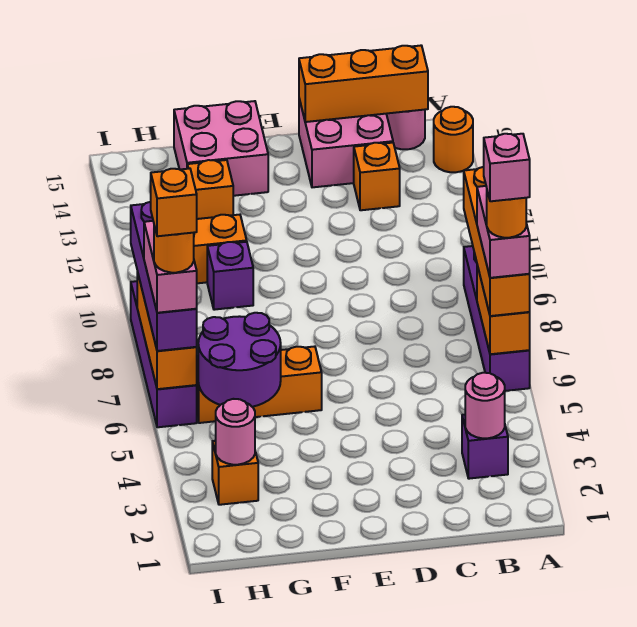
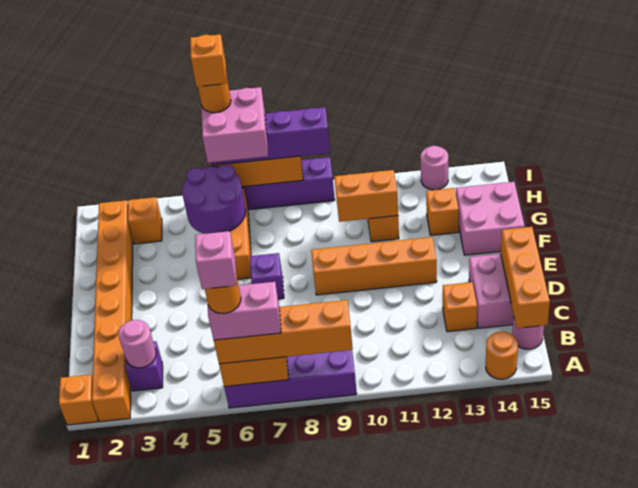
none -> orange 1x1 brick [59,375,98,425]
none -> orange 1x8 brick [92,200,133,422]
none -> orange 1x4 brick [311,237,437,295]
purple 1x1 brick [207,242,253,310] -> purple 1x1 brick moved to [250,253,284,299]
none -> orange 1x2 brick [334,170,398,222]
pink 1x1 round brick [216,399,255,465] -> pink 1x1 round brick moved to [421,146,448,190]
pink 1x2 brick [144,221,197,313] -> pink 2x2 brick [201,87,268,163]

